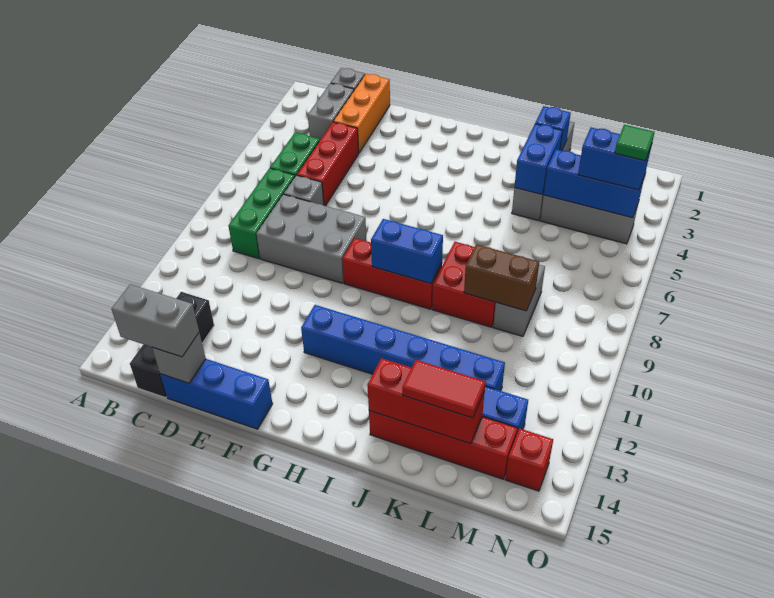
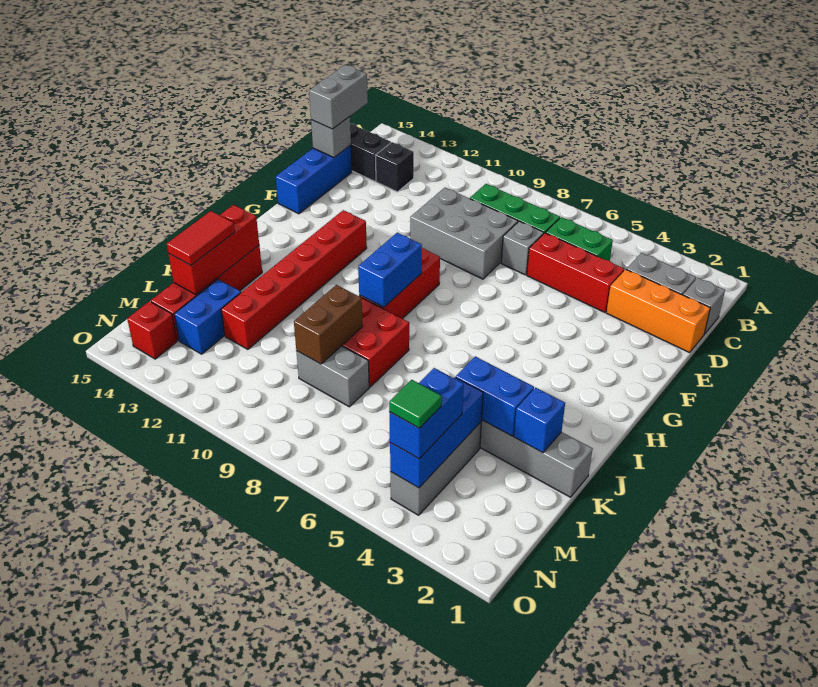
grey 2x3 brick [256,194,367,283] -> grey 2x3 brick turned to [410,188,518,279]
blue 1x6 brick [301,305,505,391] -> red 1x6 brick [221,210,367,349]

